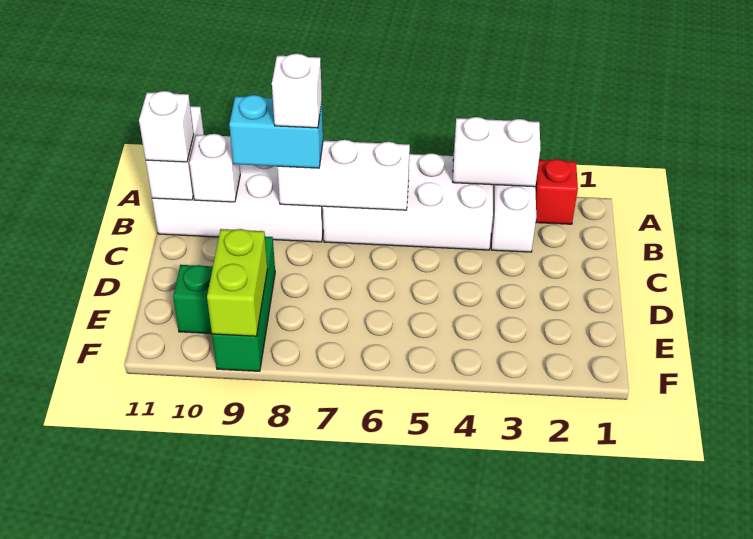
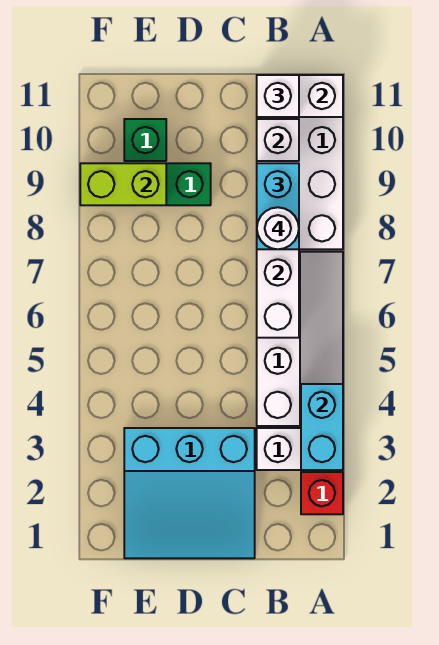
white 1x2 brick [453,117,540,187] -> cyan 1x2 brick [301,384,343,470]
white 2x4 brick [323,153,493,250] -> white 2x4 slope [257,252,343,426]
white 1x1 brick [272,54,322,128] -> white 1x1 round brick [257,207,299,249]
none -> cyan 3x3 slope [124,428,255,558]

